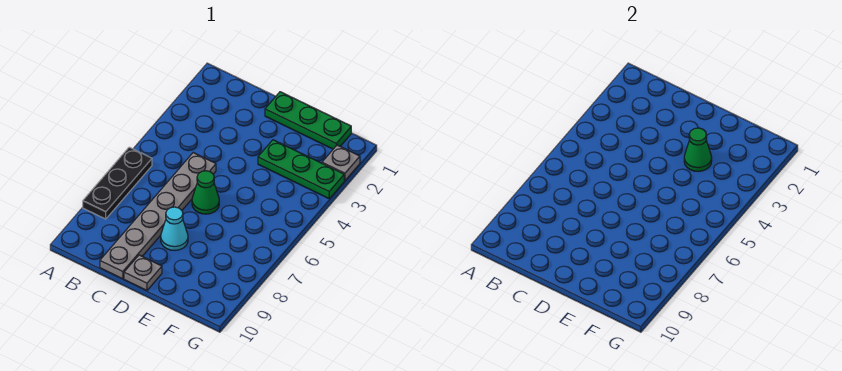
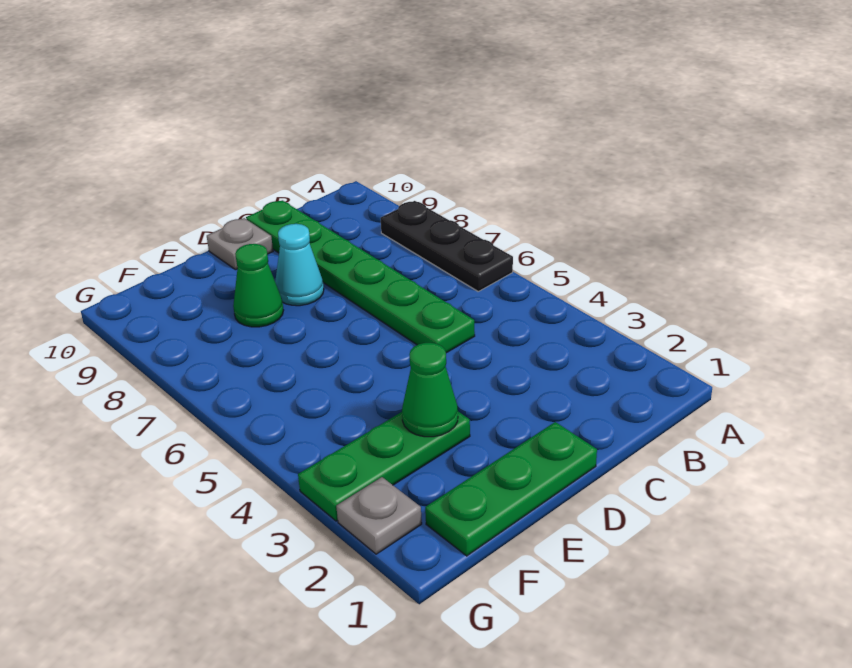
grey 1x6 plate [100,153,216,279] -> green 1x6 plate [246,200,475,353]
green 1x1 cone [192,171,219,214] -> green 1x1 cone moved to [233,244,284,327]

